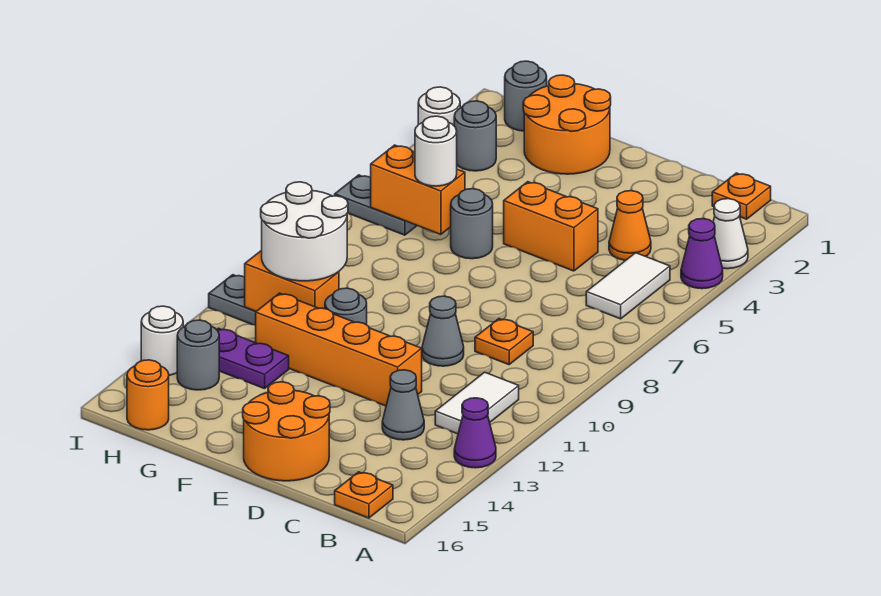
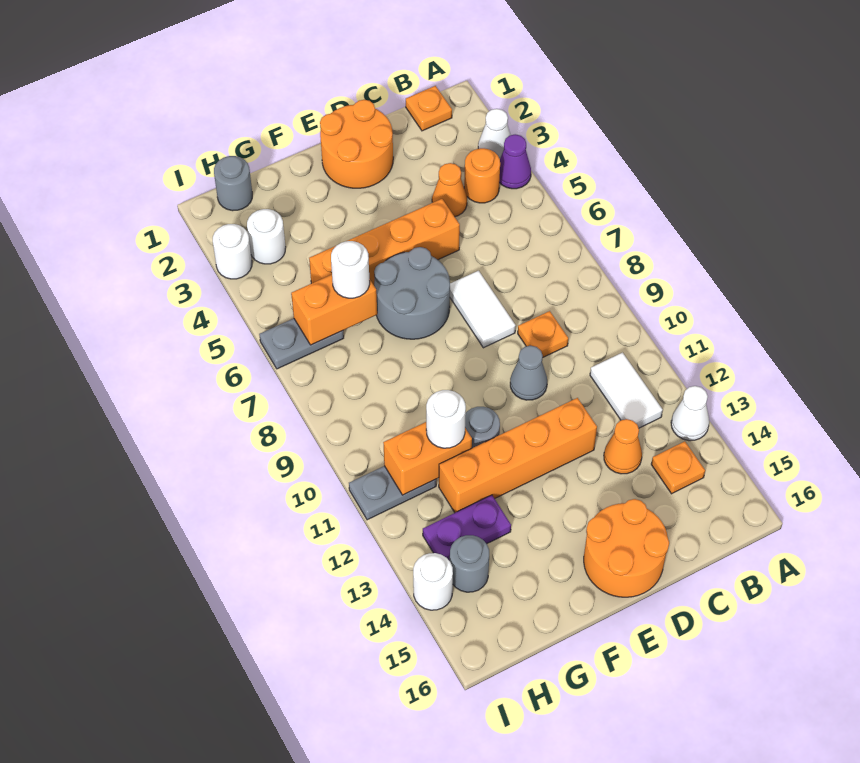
purple 1x1 cone [454,398,496,468] -> white 1x1 cone [671,386,709,441]
white 1x2 tile [586,253,670,319] -> white 1x2 tile moved to [450,271,516,348]
orange 1x1 plate [335,472,393,518] -> orange 1x1 plate moved to [651,441,705,494]
grey 1x1 cone [382,370,424,440] -> orange 1x1 cone [604,419,642,474]
orange 1x2 brick [504,182,598,271] -> orange 1x4 brick [309,199,460,285]
orange 2x2 round brick [523,75,611,174] -> orange 2x2 round brick moved to [320,100,393,188]
grey 1x1 round brick [451,189,493,259] -> grey 2x2 round brick [374,247,450,339]
white 2x2 round brick [261,182,348,281] -> white 1x1 round brick [426,390,466,448]
grey 1x1 round brick [454,101,496,171] -> white 1x1 round brick [247,209,285,264]
orange 1x1 round brick [127,360,169,430] -> orange 1x1 round brick moved to [464,148,500,203]

